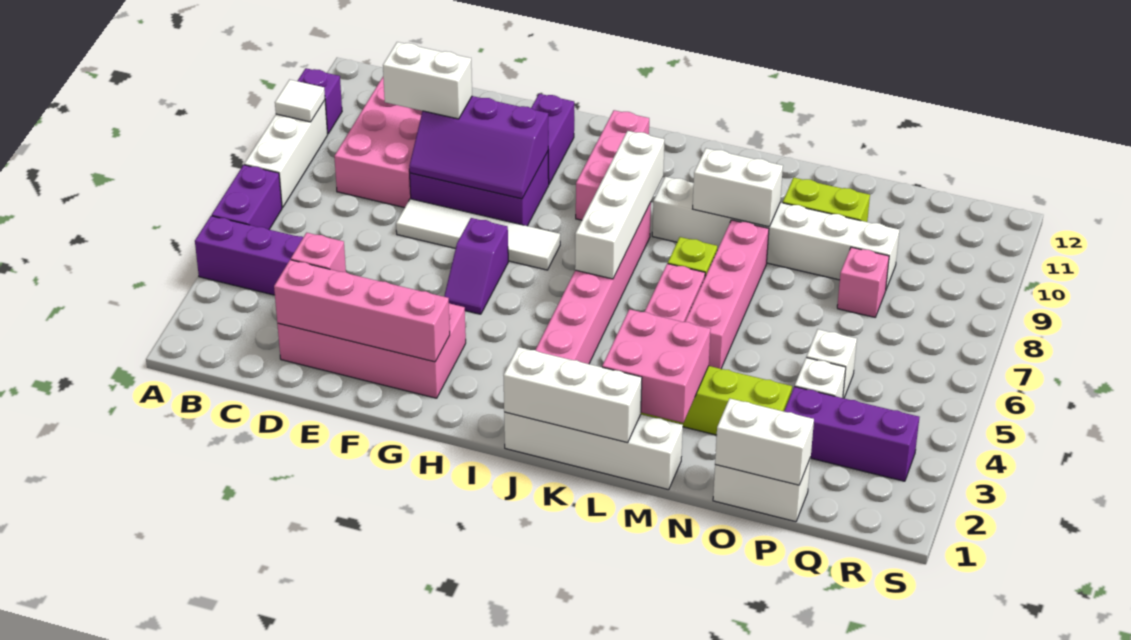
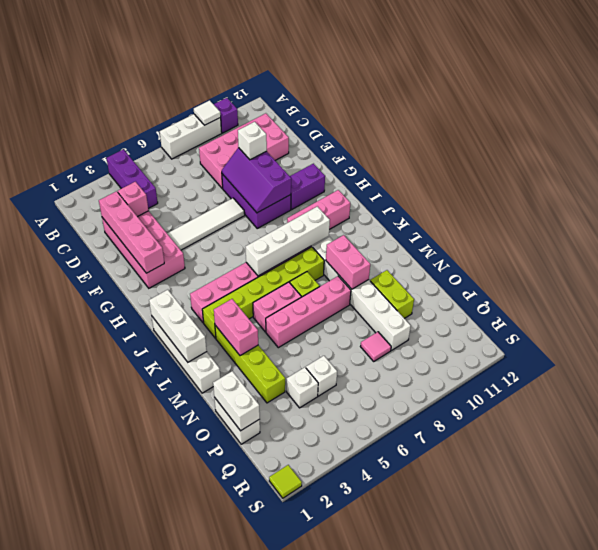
purple 1x2 brick [212,165,282,230] -> none
white 1x2 brick [383,42,472,119] -> white 1x1 brick [238,122,267,160]
white 1x4 tile [396,199,560,270] -> white 1x4 tile turned to [167,198,245,250]
purple 1x2 slope [444,218,508,314] -> none
none -> lime 1x6 brick [202,247,324,338]
pink 2x2 brick [602,309,711,423] -> pink 1x2 brick [214,299,258,356]
white 1x2 brick [693,148,783,227] -> pink 1x2 brick [326,235,370,289]
purple 1x3 brick [784,387,919,481] -> none
pink 1x1 brick [837,247,889,317] -> pink 1x1 tile [361,332,391,361]
none -> lime 1x1 tile [269,465,302,498]

